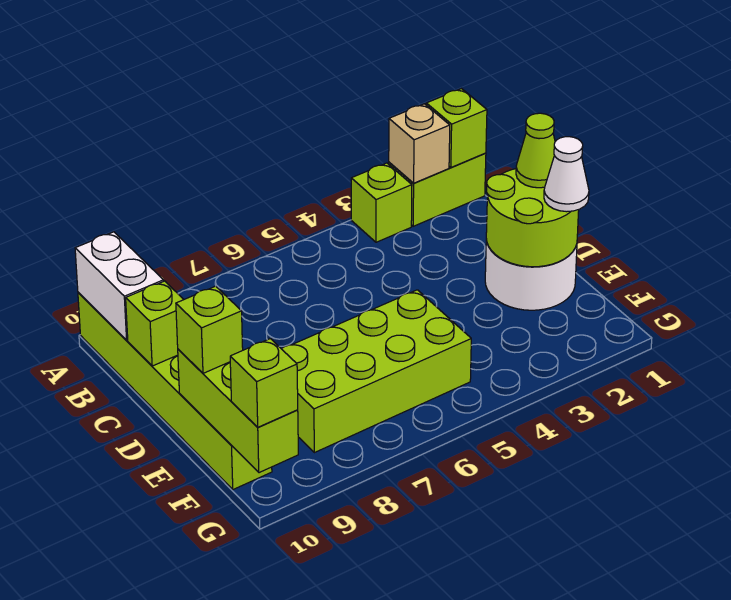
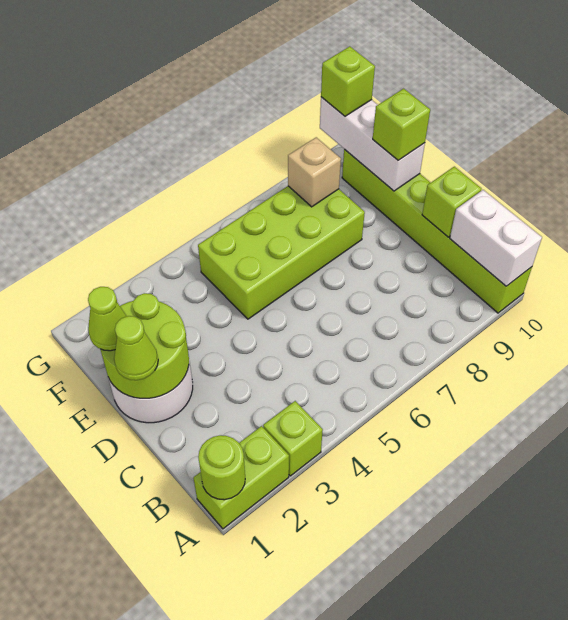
lime 1x1 brick [426,89,487,167] -> lime 1x1 round brick [198,435,245,500]
tan 1x1 brick [389,104,450,183] -> tan 1x1 brick moved to [288,137,341,207]
white 1x1 cone [544,137,589,212] -> lime 1x1 cone [88,287,126,351]
lime 1x3 brick [178,349,298,473] -> white 1x3 brick [320,97,425,191]

